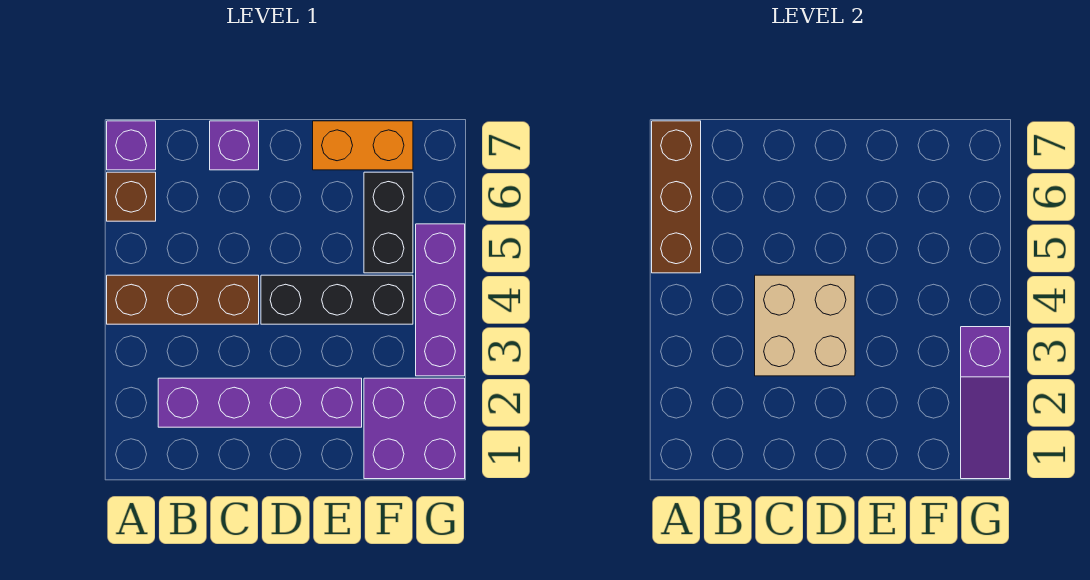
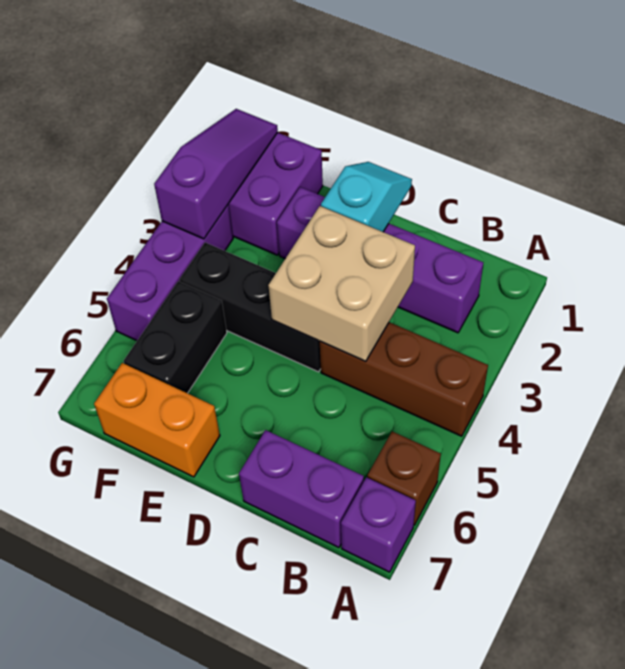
brown 1x3 brick [652,121,701,273] -> none
purple 1x1 brick [210,121,259,170] -> purple 1x2 brick [239,430,364,548]
none -> cyan 1x2 slope [321,162,412,232]

